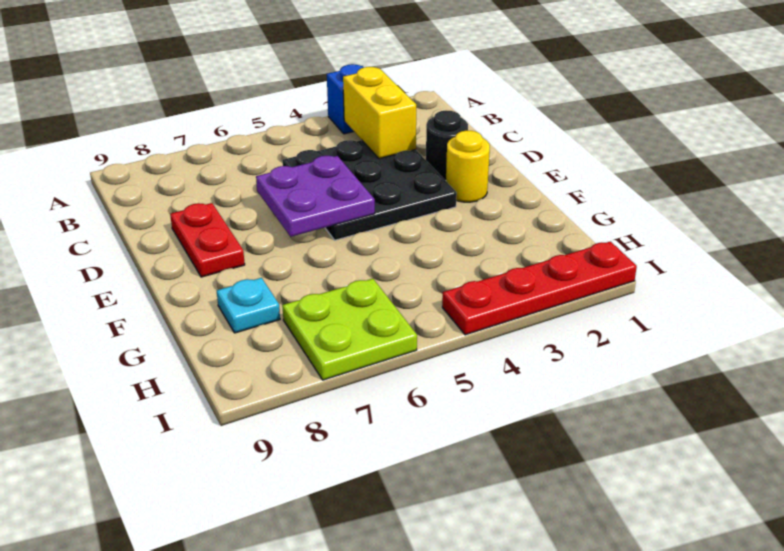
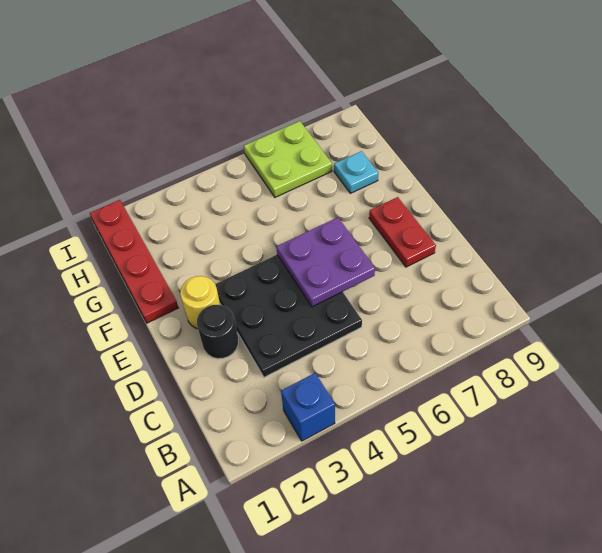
yellow 1x2 brick [343,67,416,159] -> none
red 1x4 plate [442,242,637,335] -> red 1x4 plate turned to [90,200,179,323]

